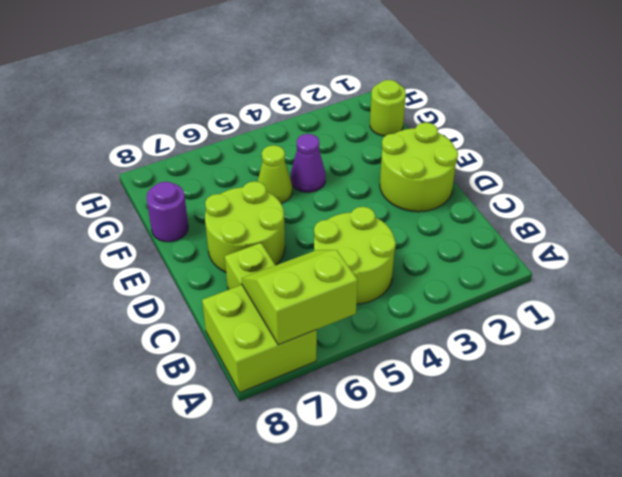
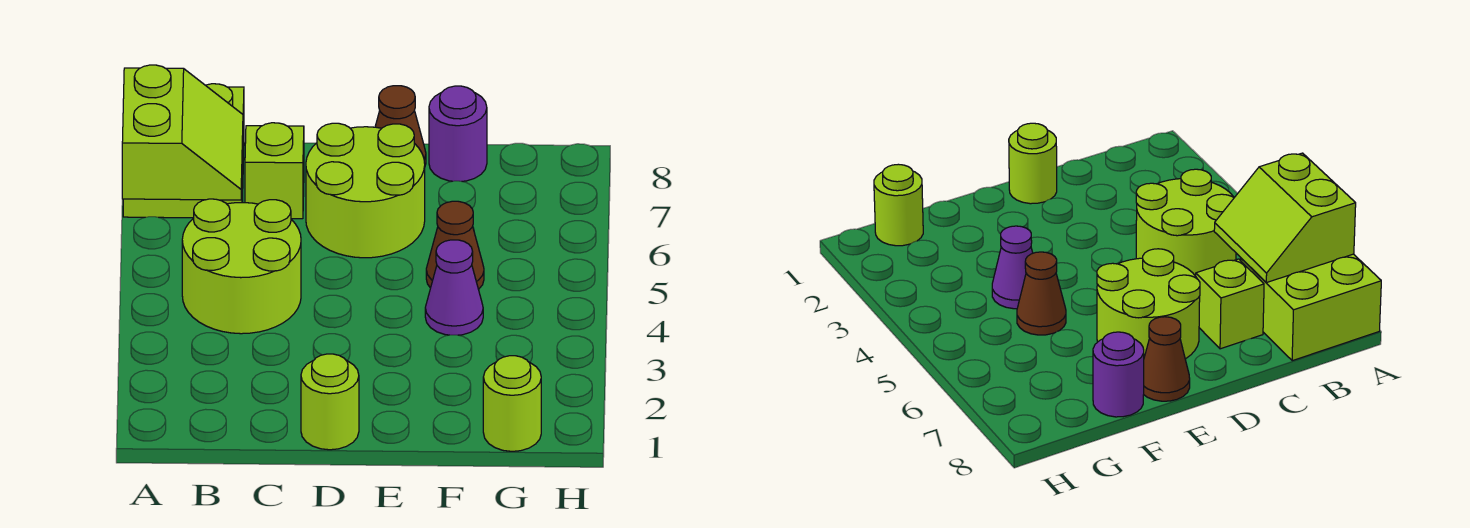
lime 2x2 round brick [380,122,458,212] -> lime 1x1 round brick [301,354,359,450]
none -> brown 1x1 cone [375,86,426,165]
lime 1x1 cone [258,145,292,203] -> brown 1x1 cone [426,201,484,289]

